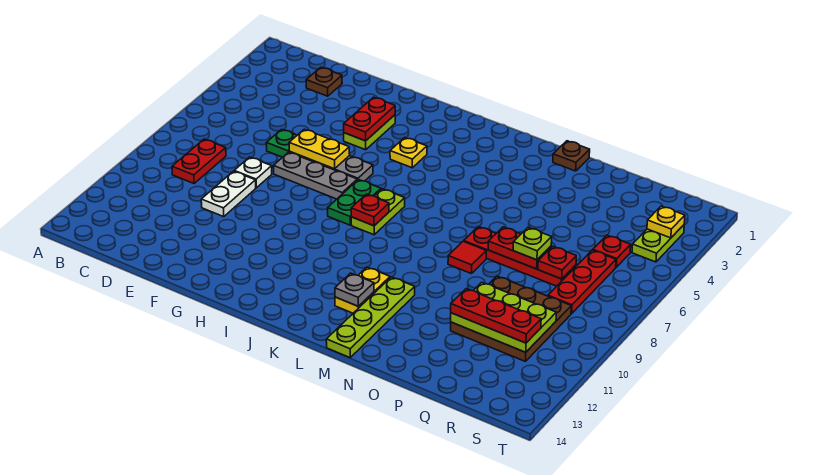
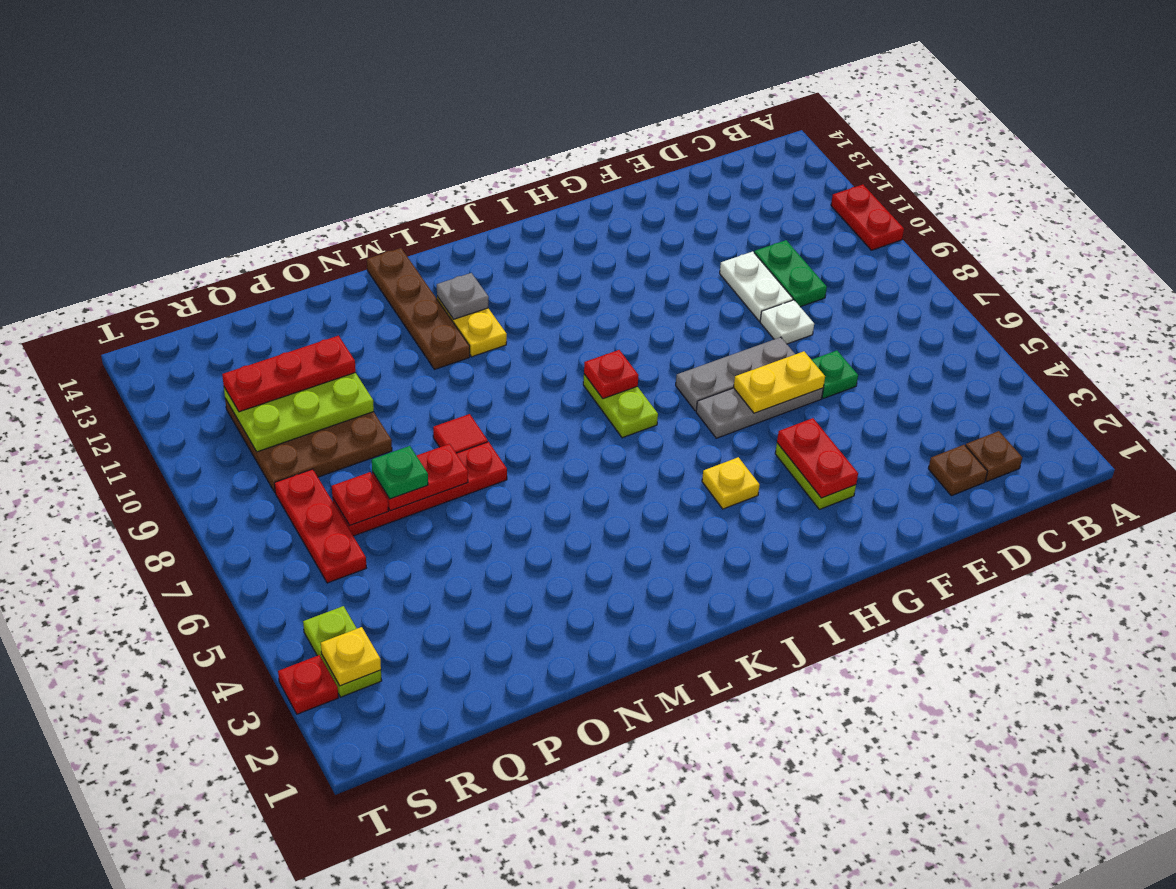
red 1x2 plate [172,139,226,183] -> red 1x2 plate moved to [831,185,904,250]
green 1x2 plate [328,180,381,225] -> green 1x2 plate moved to [754,240,827,307]
lime 1x4 plate [326,277,415,358] -> brown 1x4 plate [367,248,470,369]
brown 1x1 plate [553,141,590,171] -> brown 1x1 plate moved to [966,431,1022,481]
lime 1x1 plate [513,228,552,260] -> green 1x1 plate [372,446,428,499]
red 1x1 plate [593,235,631,267] -> red 1x1 plate moved to [278,655,338,714]

